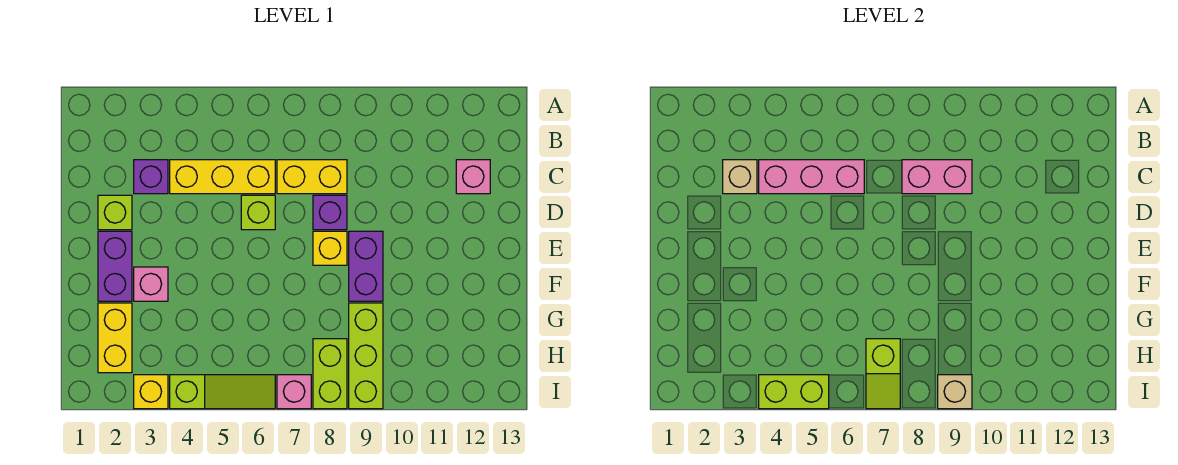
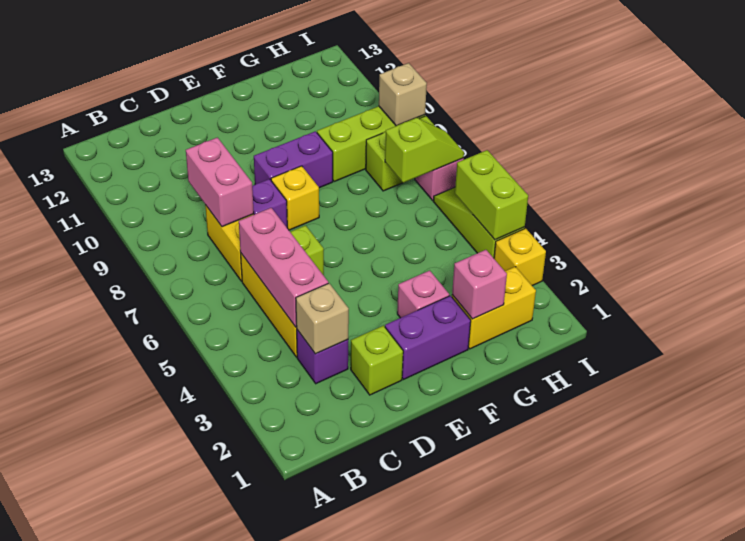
pink 1x1 brick [456,160,490,194] -> pink 1x1 brick moved to [452,250,507,319]

